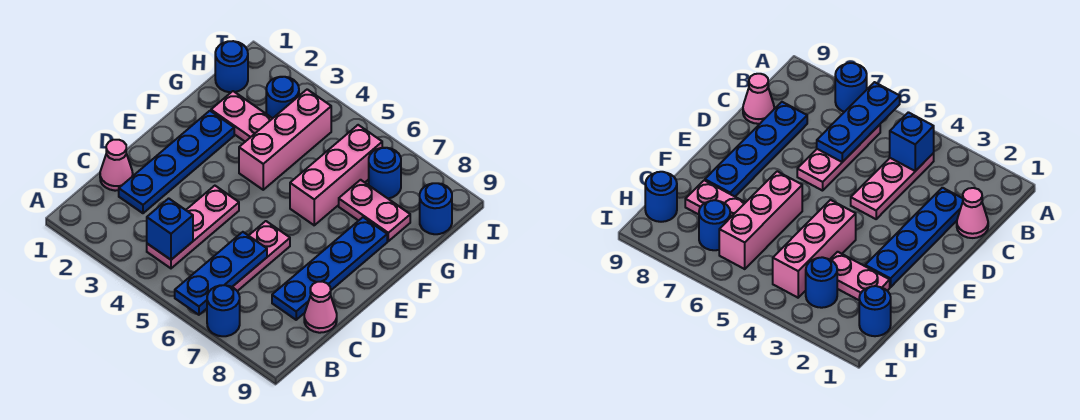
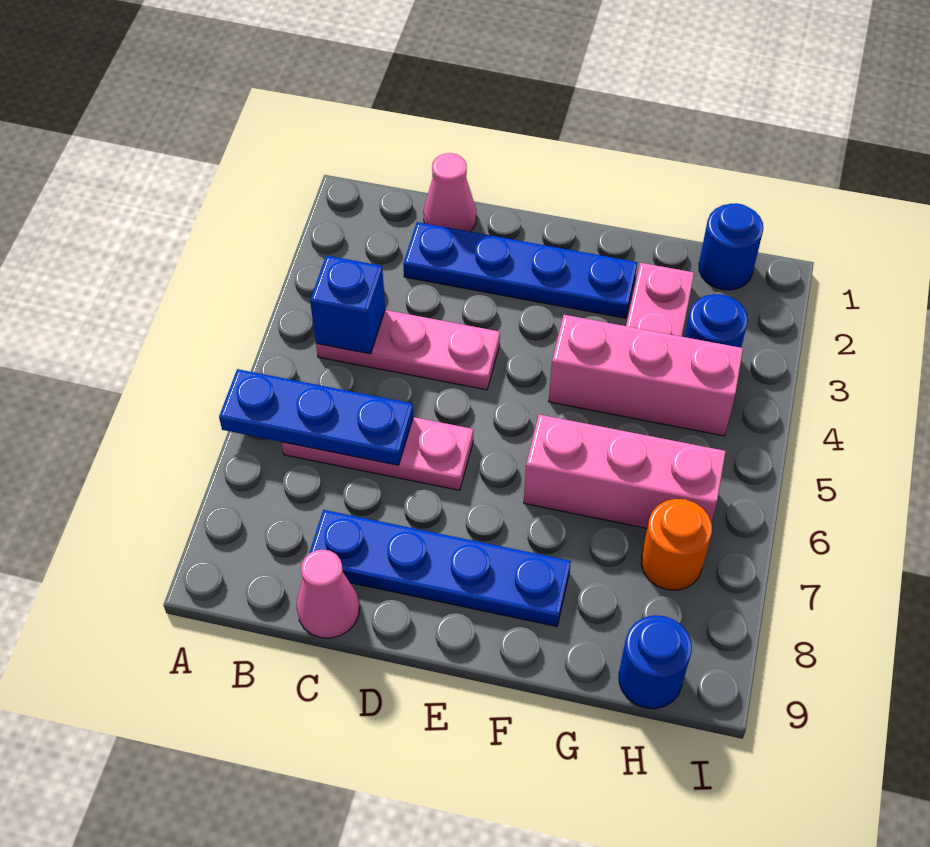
blue 1x1 round brick [207,285,240,336] -> none
pink 1x2 plate [339,180,410,241] -> none
blue 1x1 round brick [369,148,401,199] -> orange 1x1 round brick [641,499,712,590]

